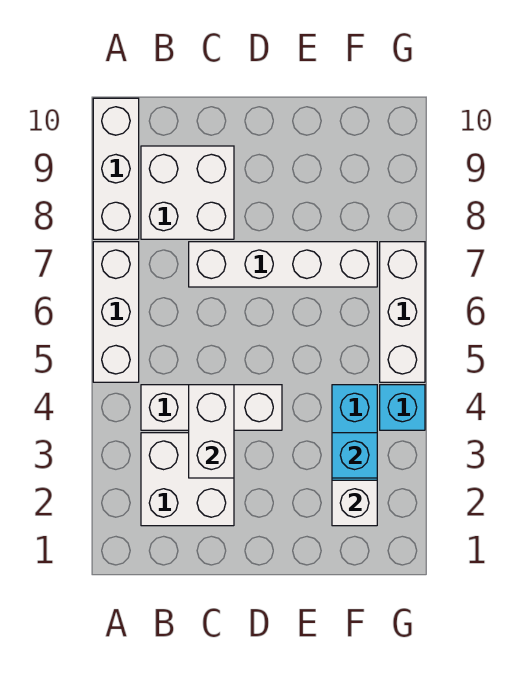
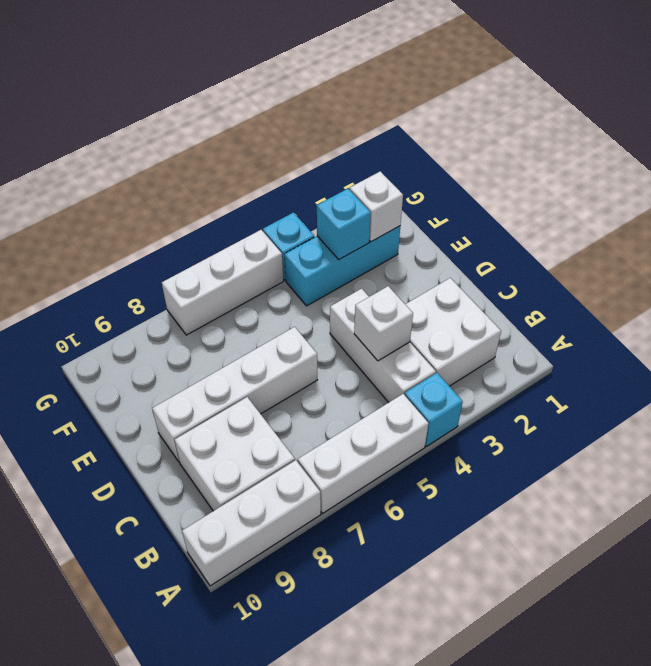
none -> cyan 1x1 brick [405,373,463,446]
white 1x2 brick [189,385,234,478] -> white 1x1 brick [354,286,413,361]
white 1x4 brick [189,242,377,287] -> white 1x4 brick turned to [152,327,317,462]

